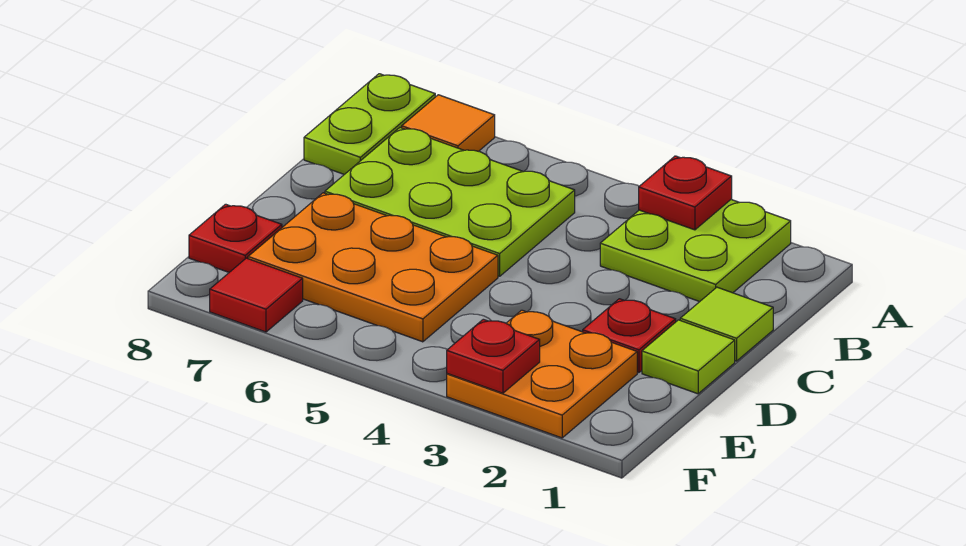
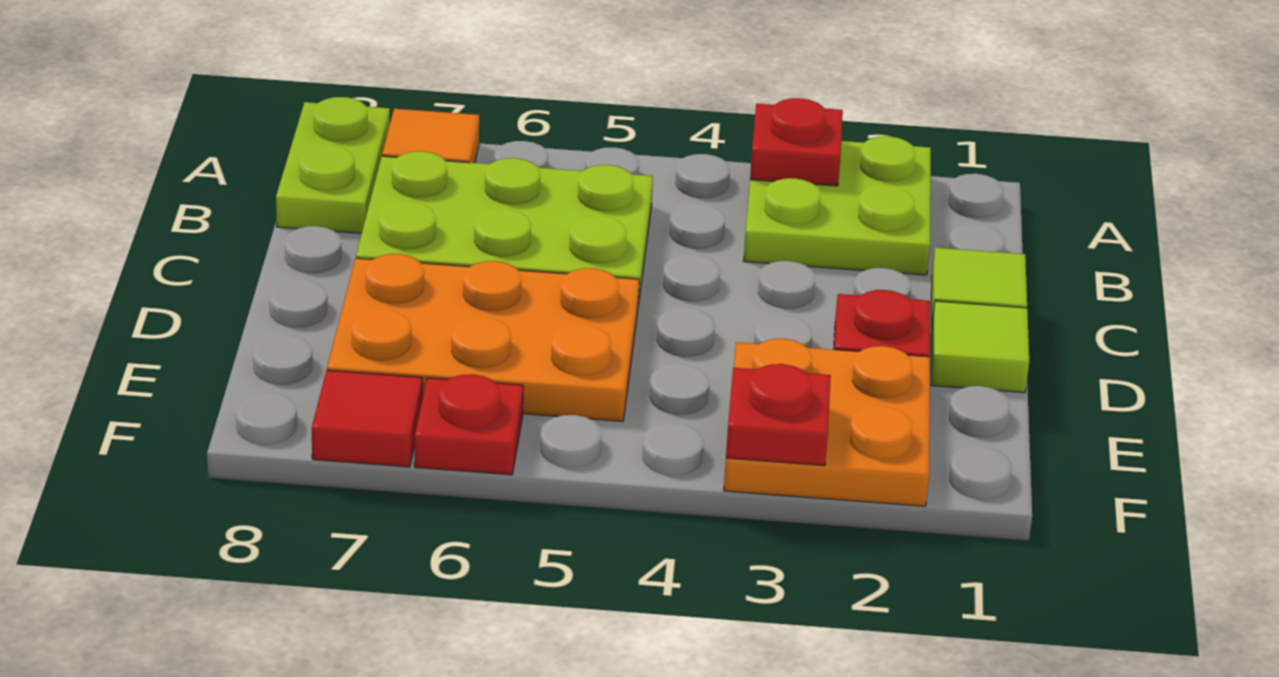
red 1x1 plate [189,204,282,272] -> red 1x1 plate moved to [415,374,523,475]

